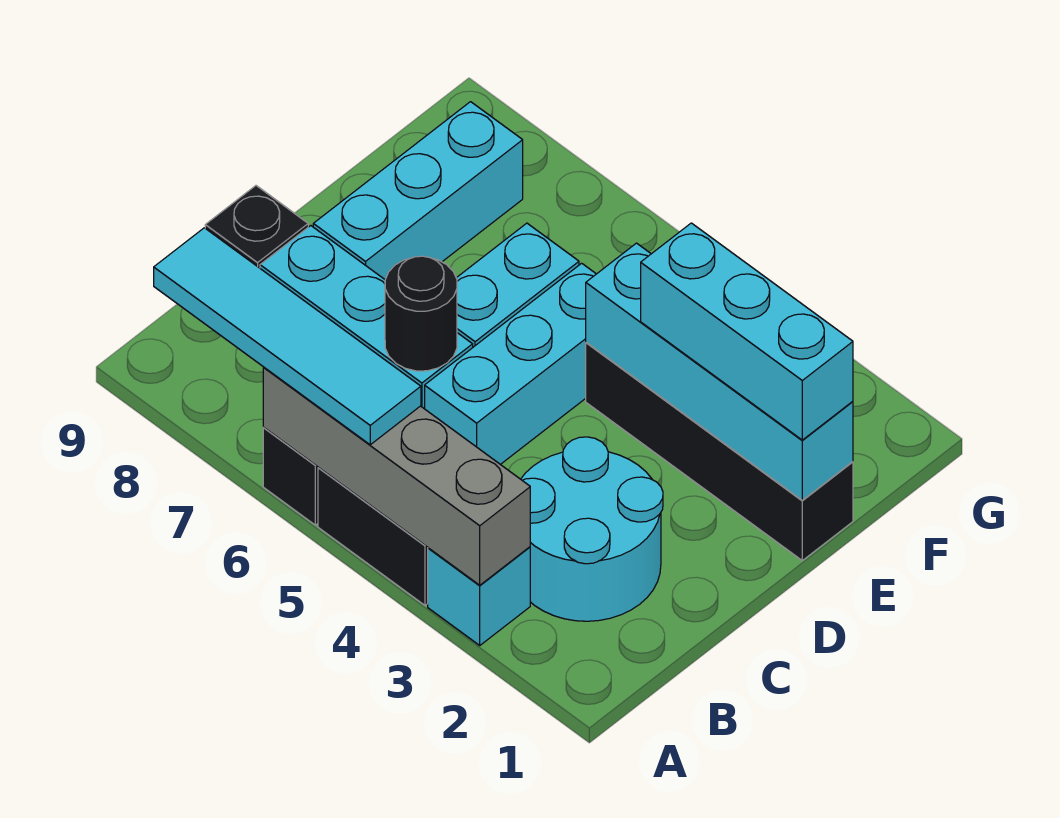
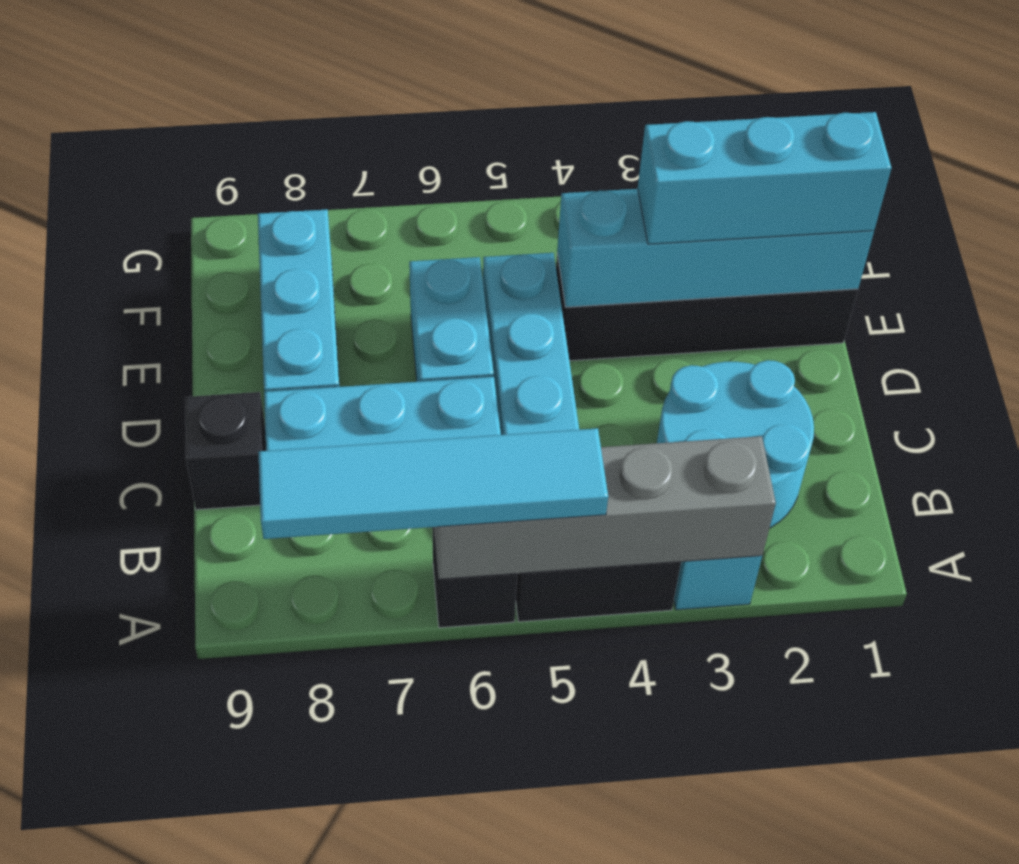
black 1x1 round brick [385,256,457,371] -> none

